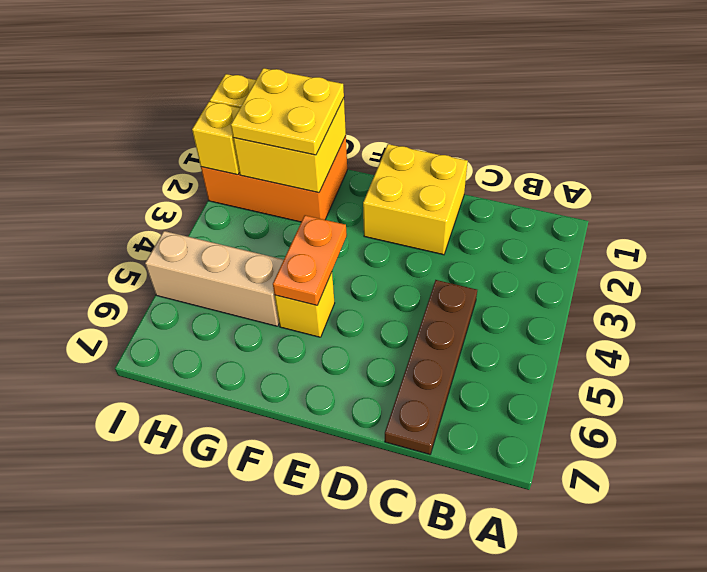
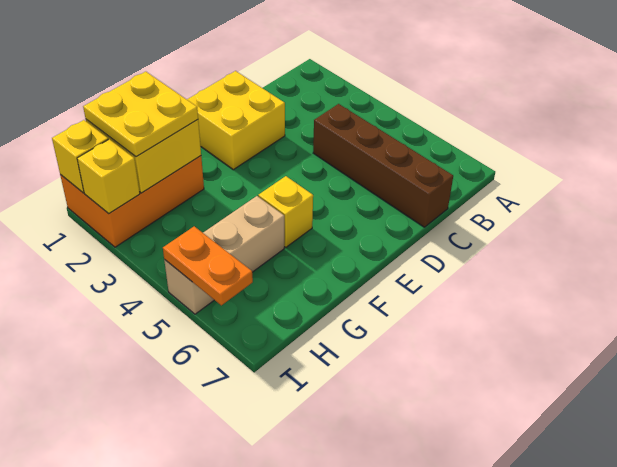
brown 1x4 plate [385,280,477,454] -> brown 1x4 brick [313,104,453,227]
orange 1x2 plate [273,215,347,305] -> orange 1x2 plate moved to [163,226,253,305]

